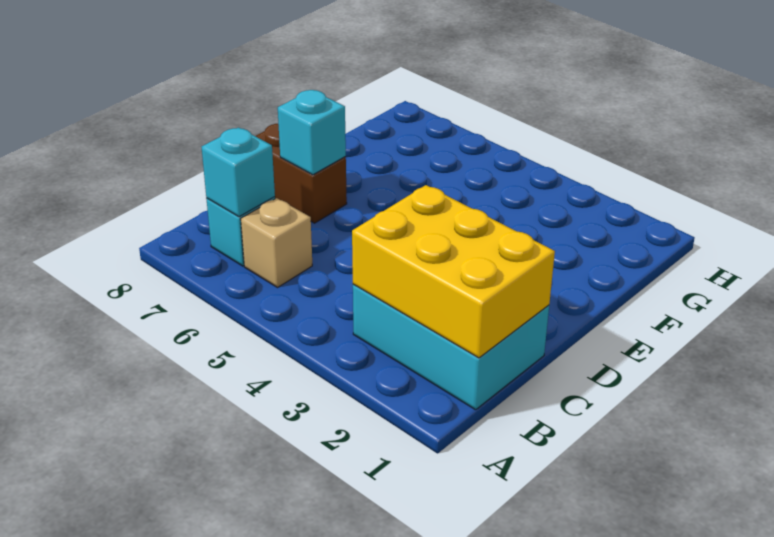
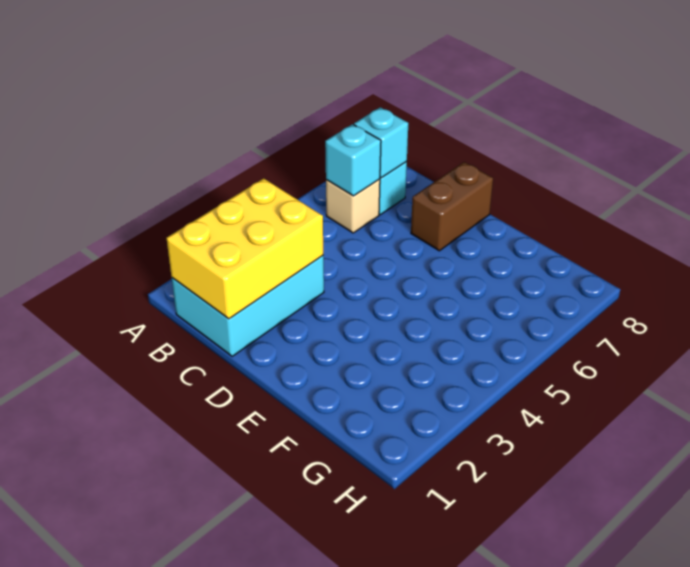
cyan 1x1 brick [278,90,346,175] -> cyan 1x1 brick moved to [325,124,381,196]

